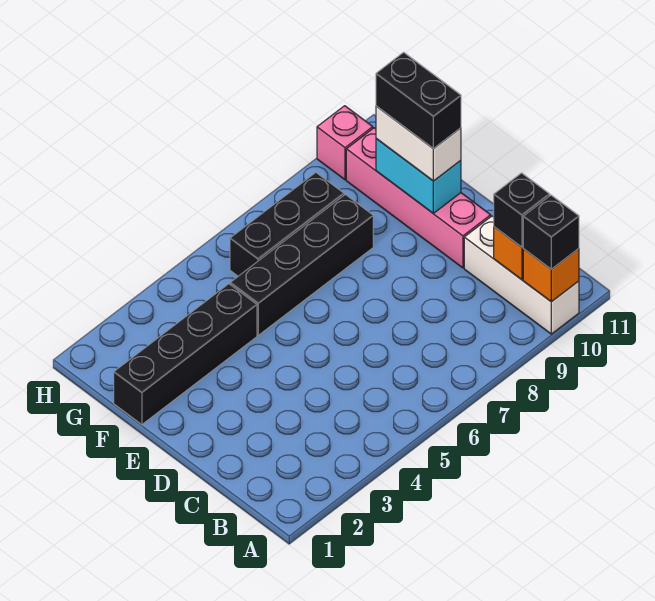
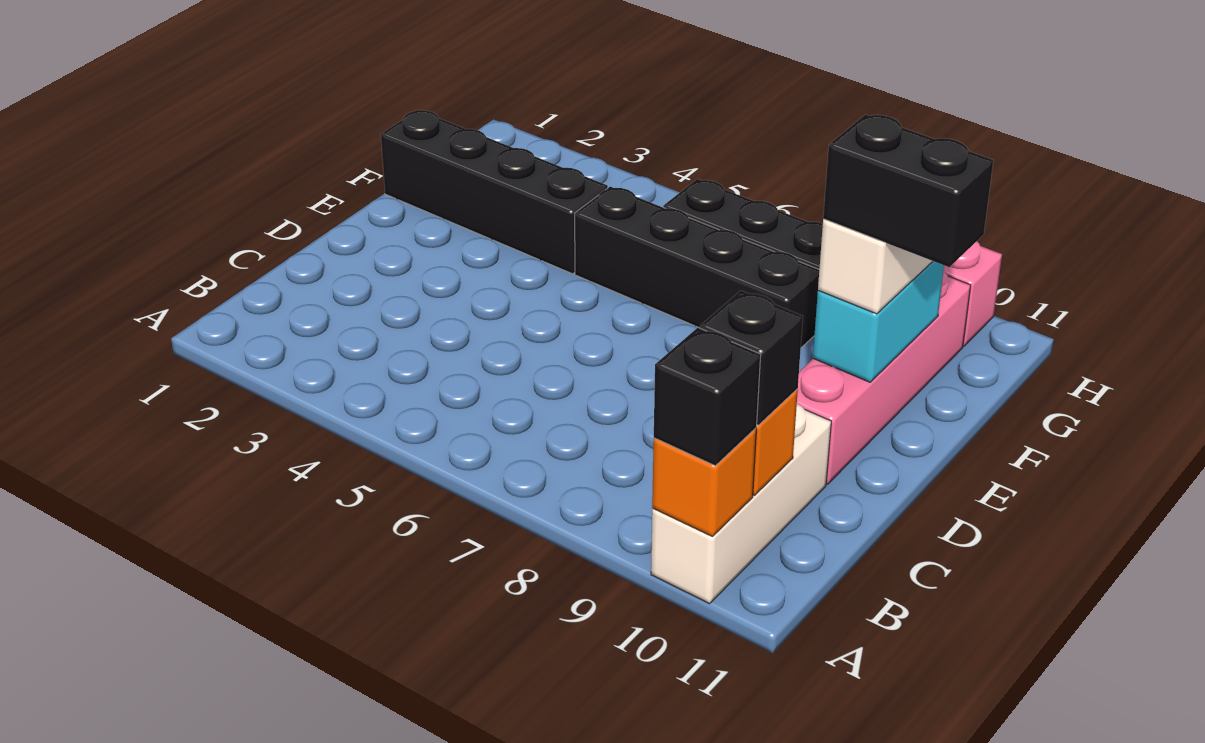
black 1x2 brick [376,52,461,149] -> black 1x2 brick turned to [823,115,993,267]

